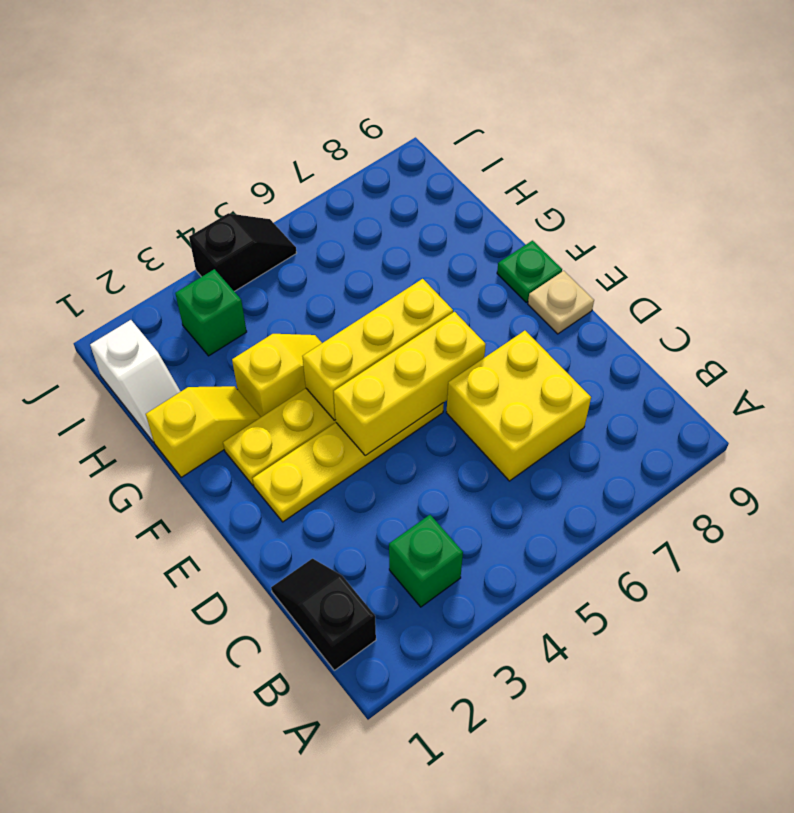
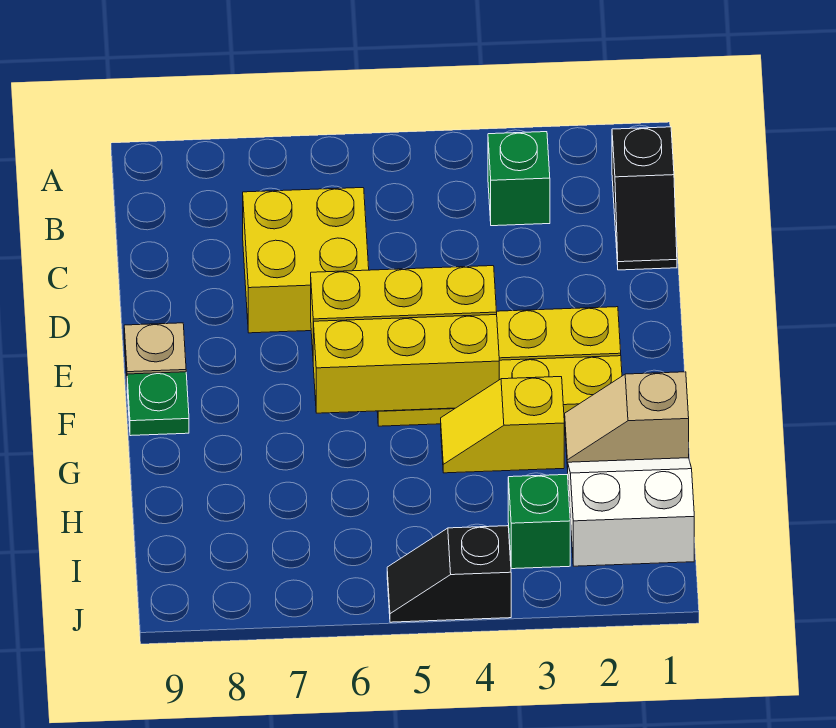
yellow 1x2 slope [146,386,261,478] -> tan 1x2 slope [564,372,689,468]
white 1x2 slope [90,320,181,442] -> white 2x2 slope [568,458,694,566]

